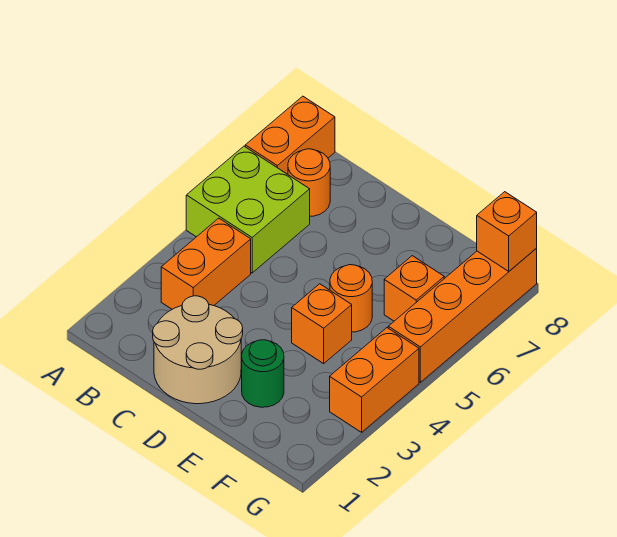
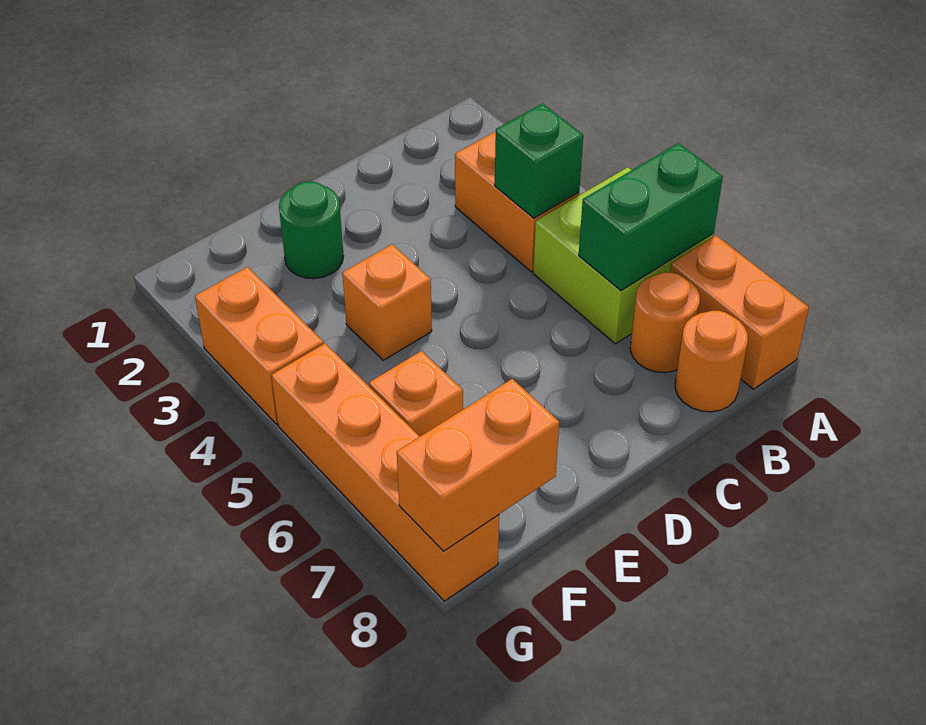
none -> green 1x2 brick [579,143,723,291]
none -> green 1x1 brick [495,104,583,218]
tan 2x2 round brick [153,296,243,404] -> none
orange 1x1 round brick [330,265,372,332] -> orange 1x1 round brick moved to [675,311,748,412]
orange 1x1 brick [477,192,537,271] -> orange 1x2 brick [397,379,559,551]

